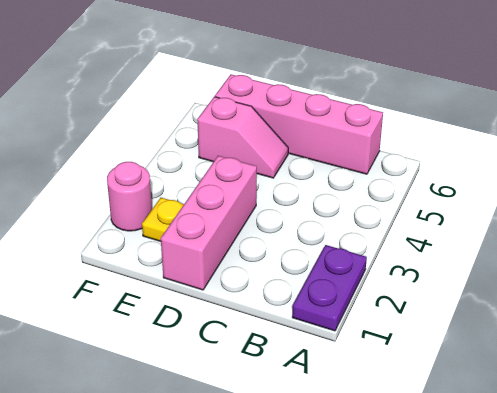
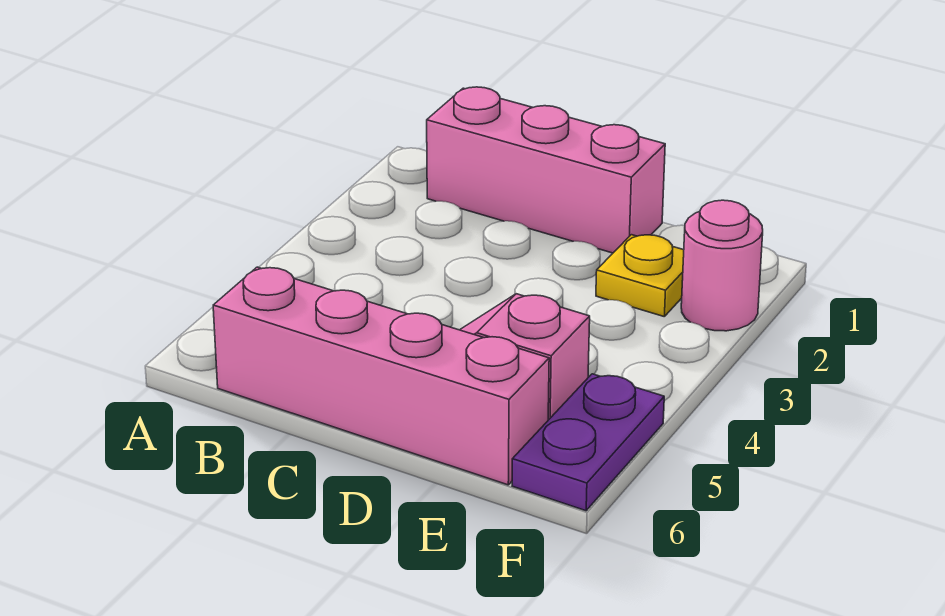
purple 1x2 plate [292,245,367,331] -> purple 1x2 plate moved to [512,374,664,511]
pink 1x3 brick [161,156,257,290] -> pink 1x3 brick turned to [427,87,665,253]

